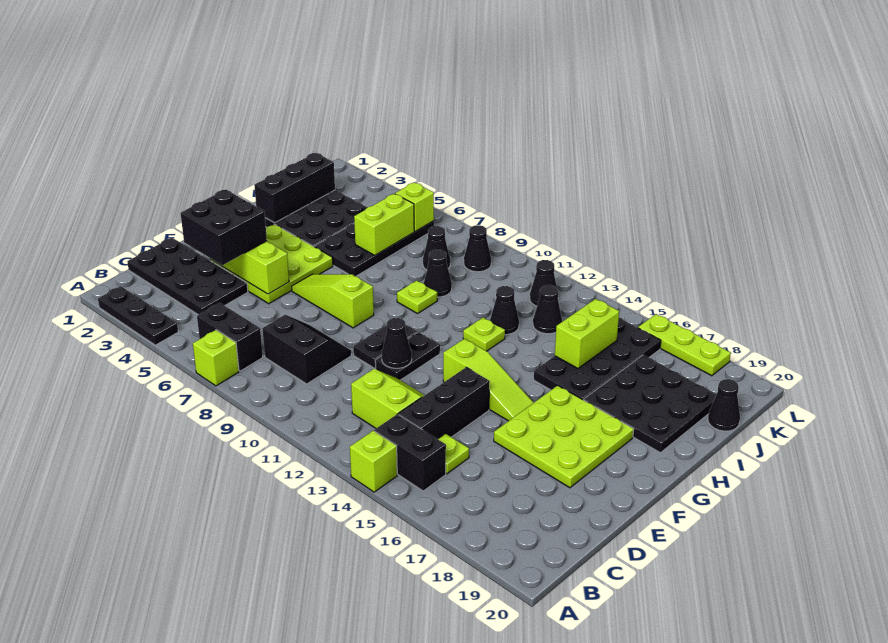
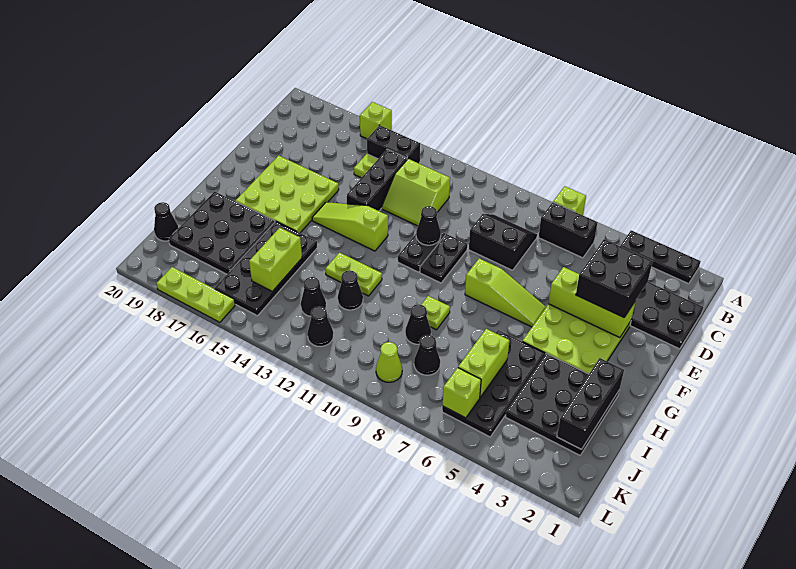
lime 1x1 brick [350,431,397,492] -> lime 1x1 brick moved to [360,102,392,139]
black 2x2 slope [262,315,351,384] -> black 2x2 slope turned to [469,214,537,270]
lime 1x1 plate [463,318,505,351] -> lime 1x2 plate [326,253,382,296]
black 1x1 cone [464,225,491,272] -> lime 1x1 cone [376,342,402,382]

